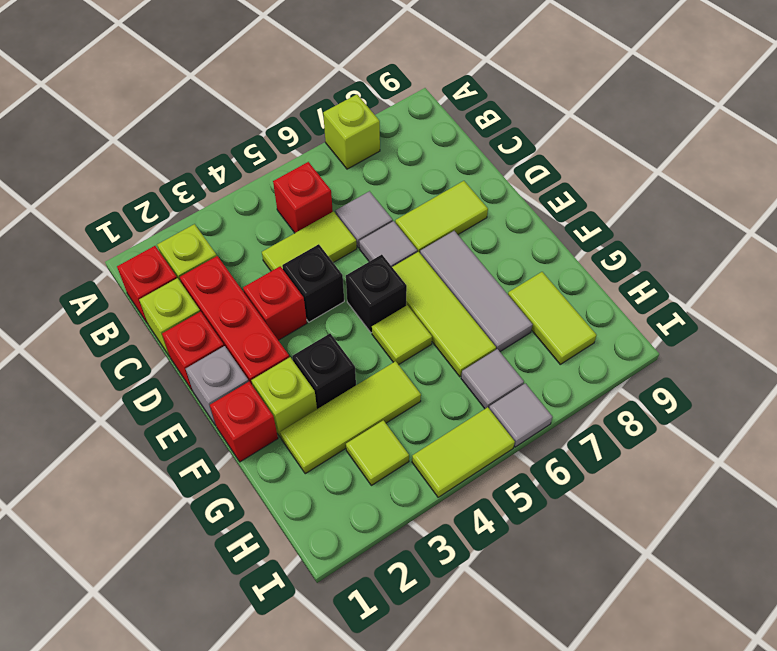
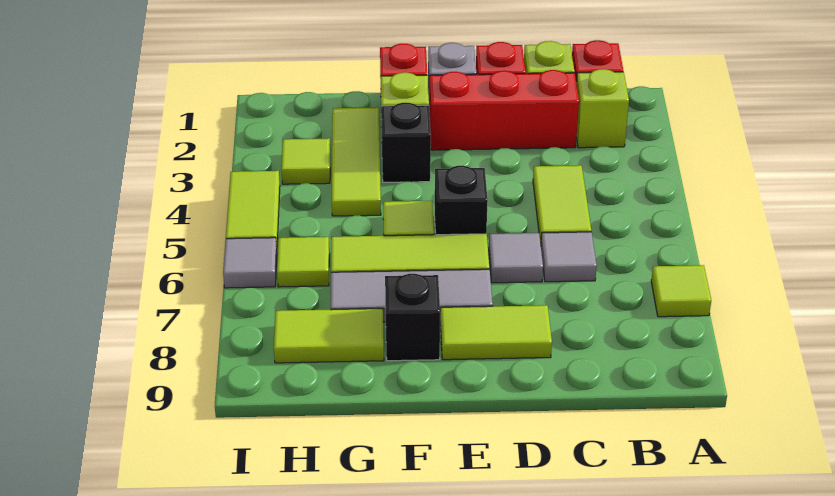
lime 1x1 brick [323,94,380,169] -> lime 1x1 tile [651,265,711,317]
red 1x1 brick [273,162,333,233] -> none
red 1x1 brick [243,266,307,340] -> none
black 1x1 brick [282,244,344,322] -> black 1x1 brick moved to [385,274,440,361]
lime 1x2 tile [395,181,488,253] -> lime 1x2 tile turned to [440,305,552,360]
grey 1x1 tile [461,349,524,409] -> lime 1x1 tile [277,237,329,287]

